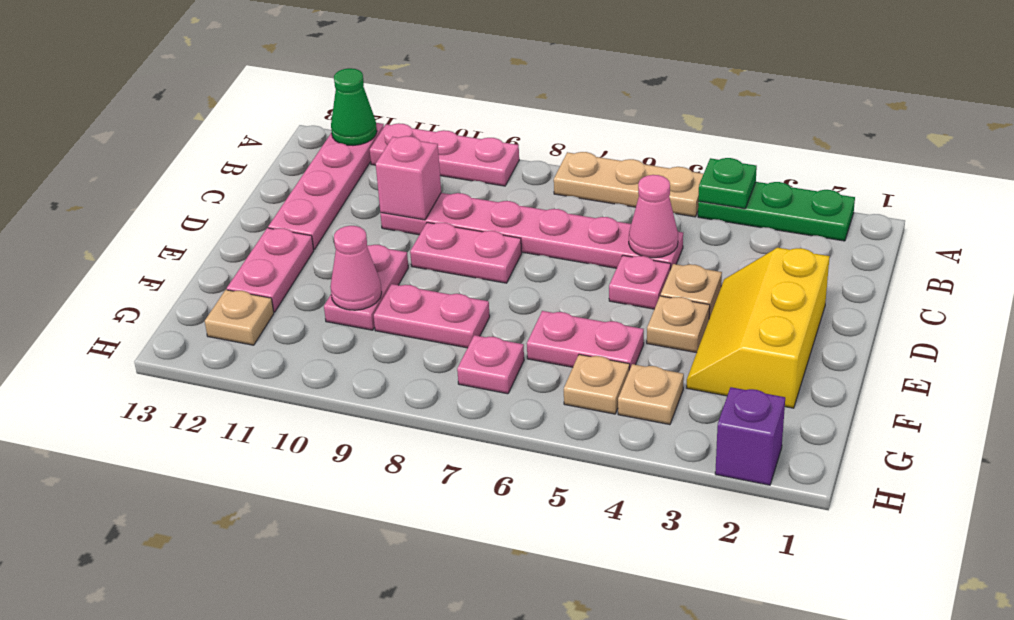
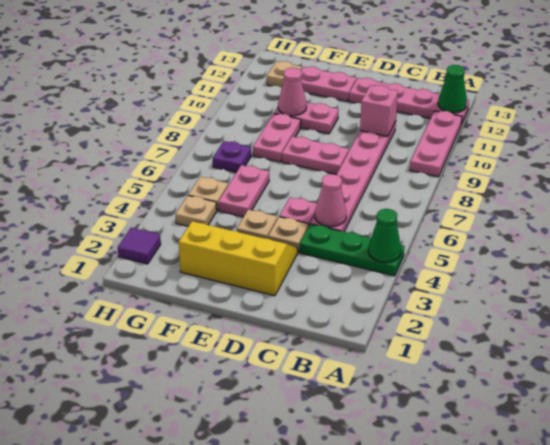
green 1x3 plate [698,182,855,241] -> green 1x3 plate turned to [300,224,405,276]
green 1x1 plate [698,158,757,209] -> green 1x1 cone [368,209,401,263]
tan 1x3 plate [554,152,703,217] -> none
pink 1x2 plate [410,222,522,283] -> pink 1x2 plate turned to [282,136,349,174]
pink 1x1 plate [457,335,524,394] -> purple 1x1 plate [213,141,251,172]
purple 1x1 brick [715,387,785,485] -> purple 1x1 tile [118,228,161,264]

